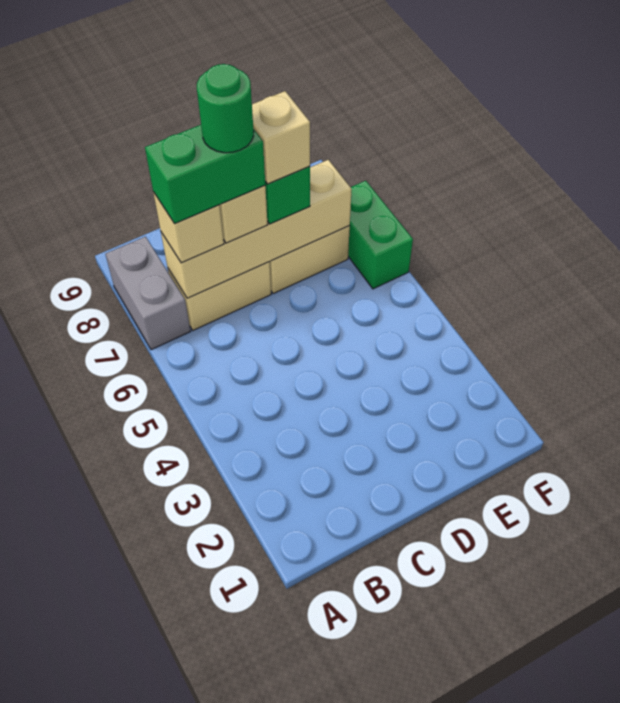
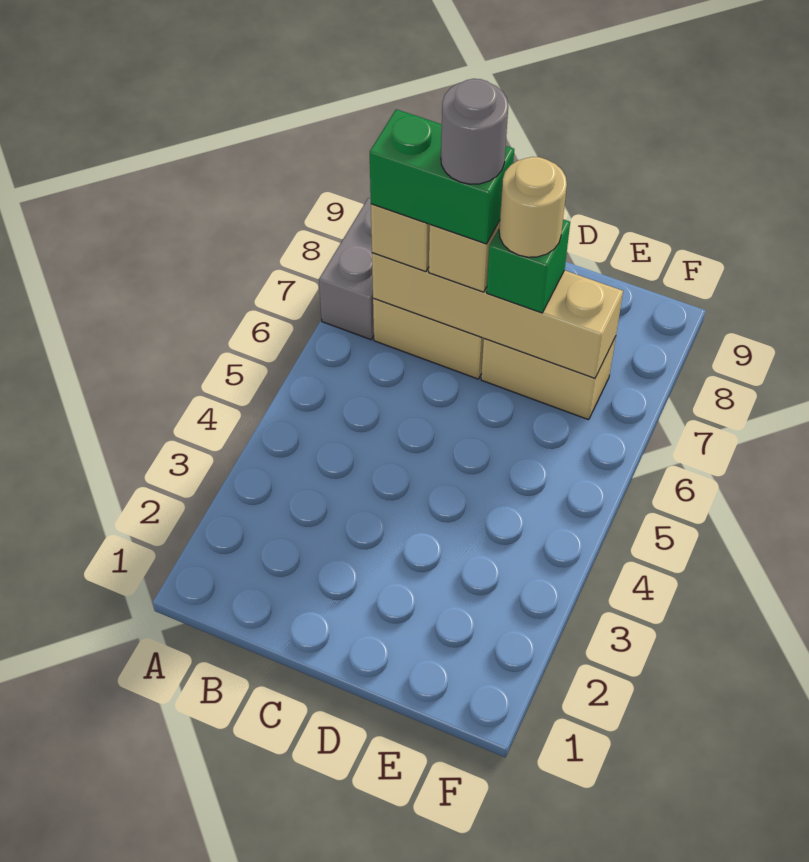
green 1x1 round brick [197,64,254,153] -> grey 1x1 round brick [441,79,508,184]
tan 1x1 brick [252,91,310,184] -> tan 1x1 round brick [499,157,567,257]
green 1x2 brick [348,181,413,289] -> none

